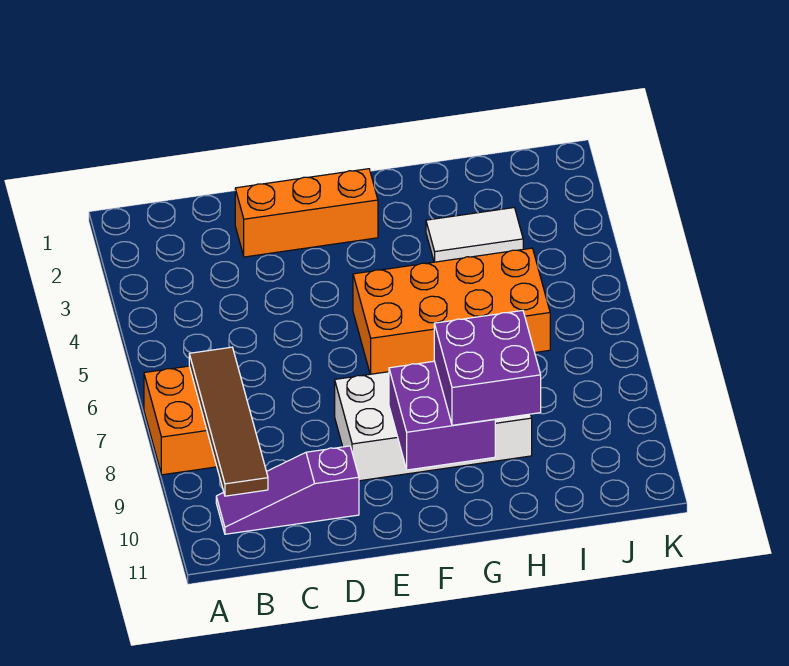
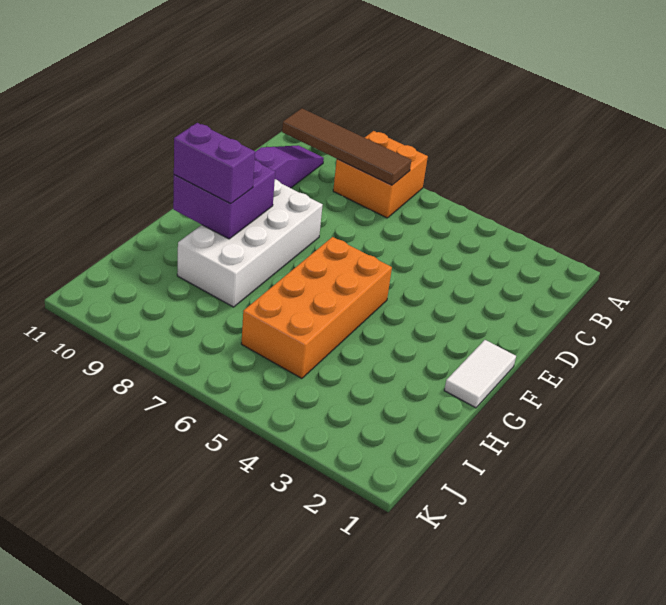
orange 1x3 brick [235,169,378,257] -> none
purple 2x2 brick [434,310,541,425] -> purple 1x2 brick [174,123,255,204]
white 1x2 tile [426,208,523,262] -> white 1x2 tile moved to [444,340,516,408]

